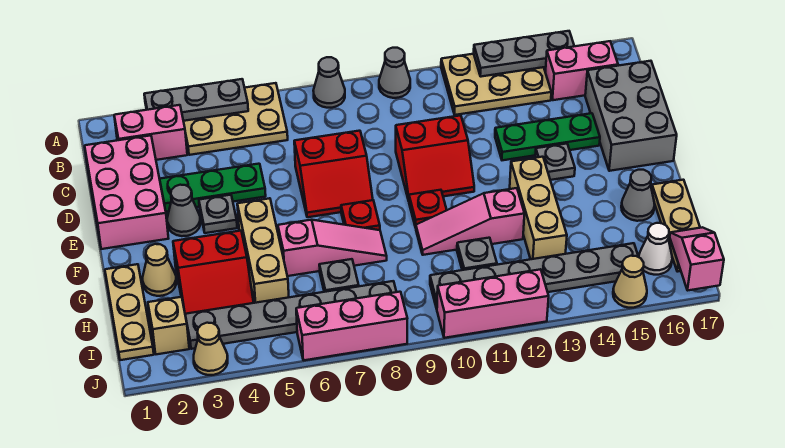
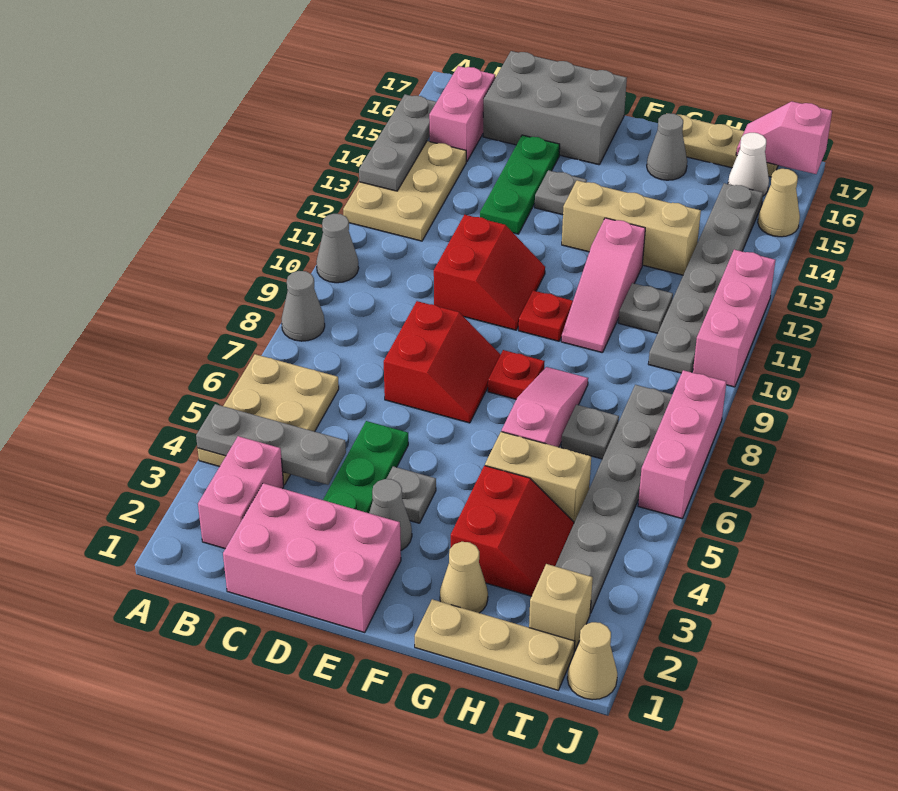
grey 1x3 plate [144,79,248,121] -> grey 1x3 plate turned to [196,404,346,485]
tan 1x3 brick [237,198,289,303] -> tan 1x2 brick [485,432,591,522]
tan 1x1 cone [194,323,228,375] -> tan 1x1 cone moved to [567,622,617,700]

